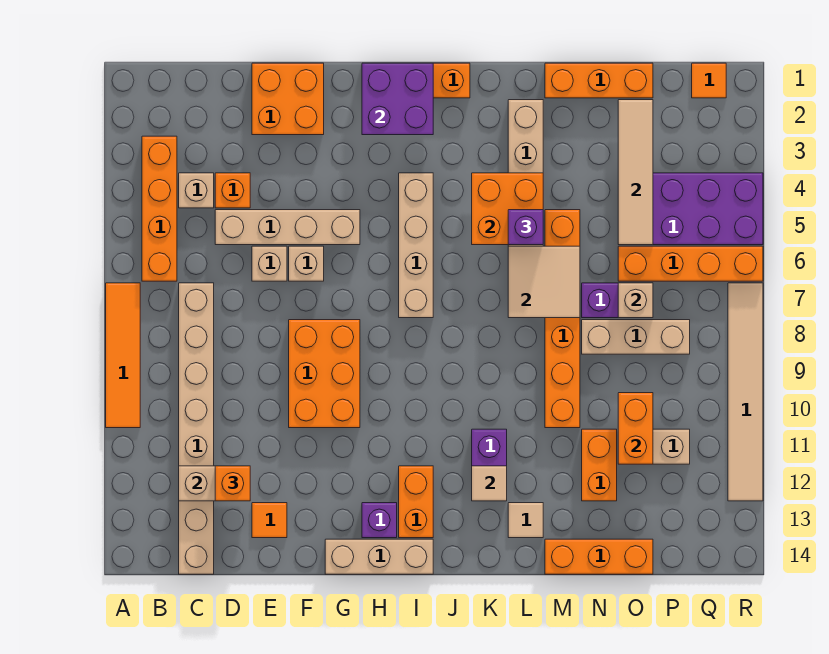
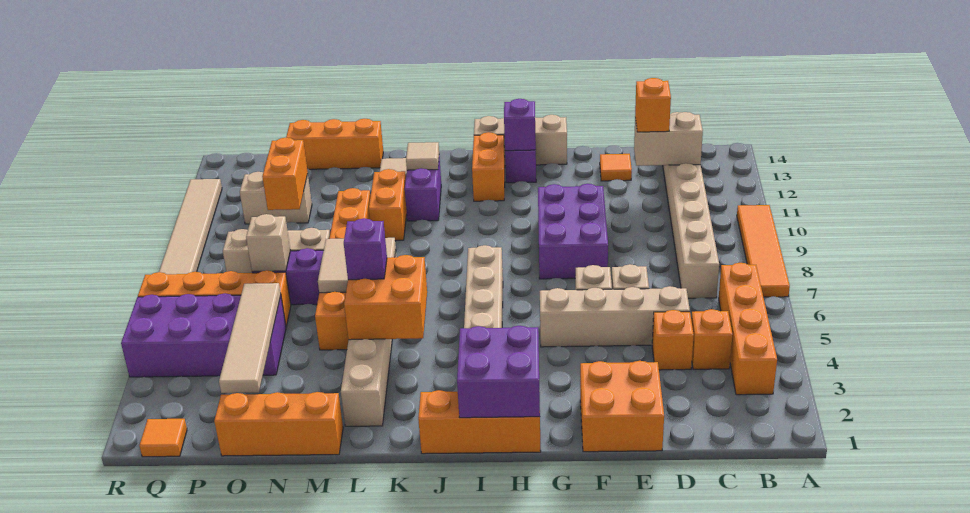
tan 1x1 brick [179,173,214,208] -> orange 1x1 brick [691,309,732,369]
orange 2x3 brick [289,320,360,428] -> purple 2x3 brick [538,184,608,279]
none -> purple 1x1 brick [504,99,536,151]
orange 1x2 brick [582,429,617,501] -> orange 1x2 brick moved to [369,169,407,241]

